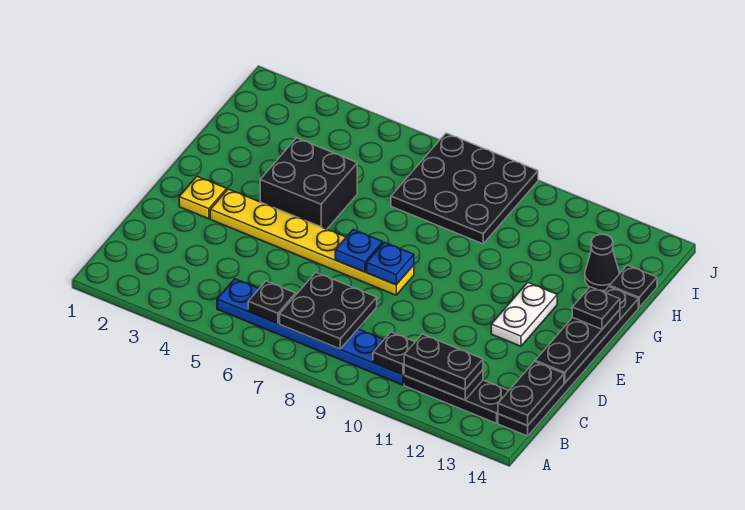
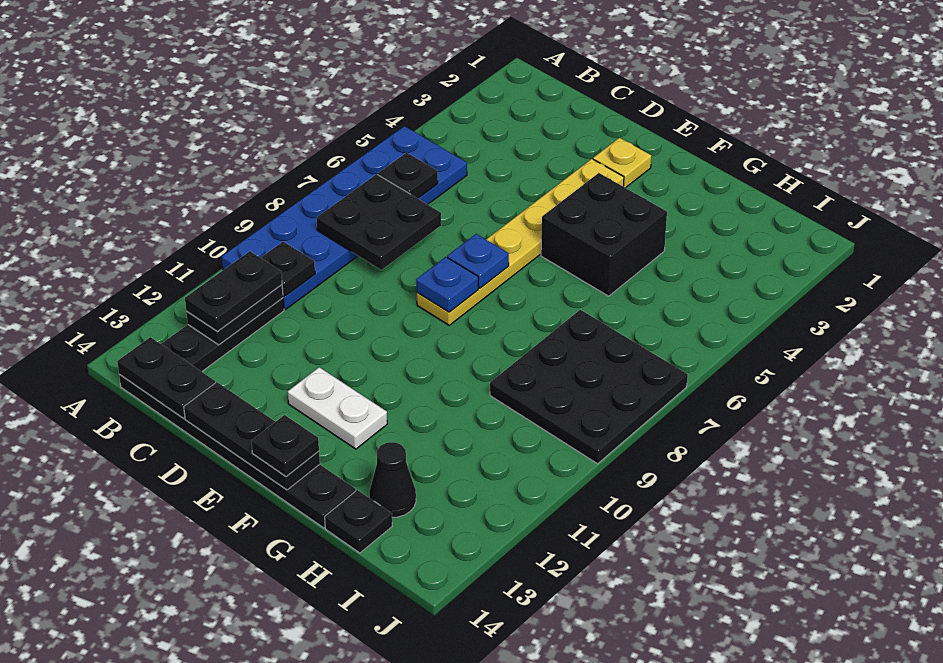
blue 1x6 plate [217,279,405,385] -> blue 2x6 plate [222,126,467,309]

